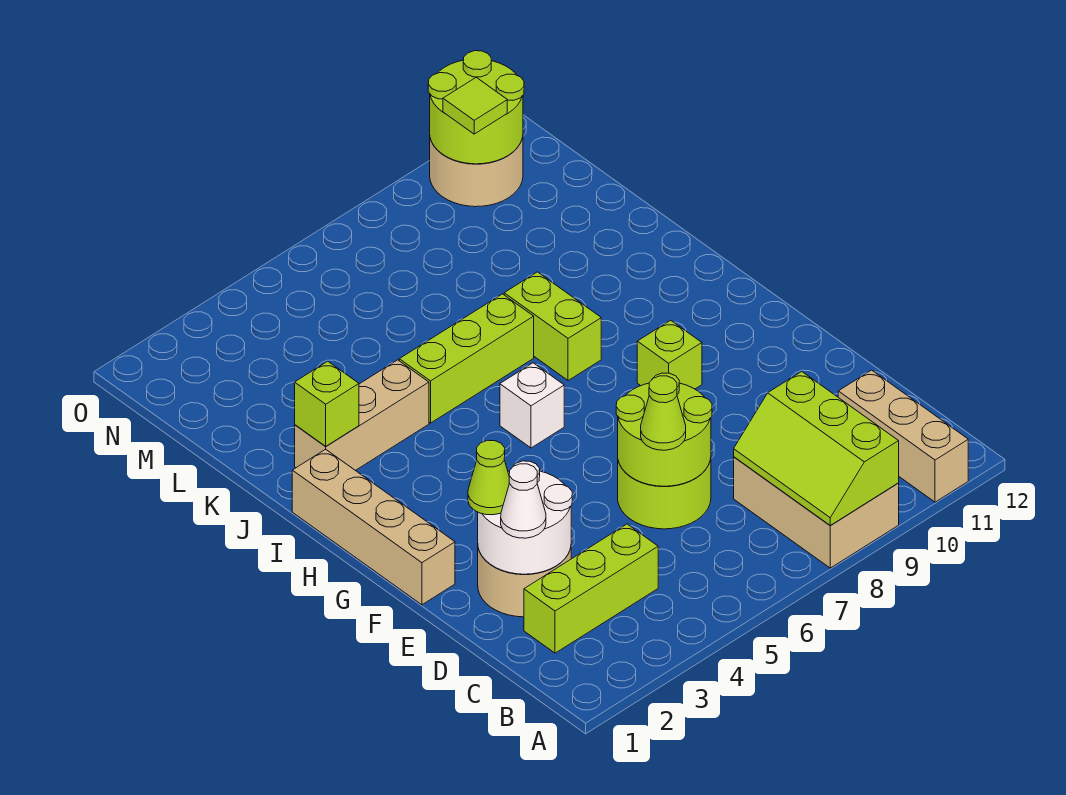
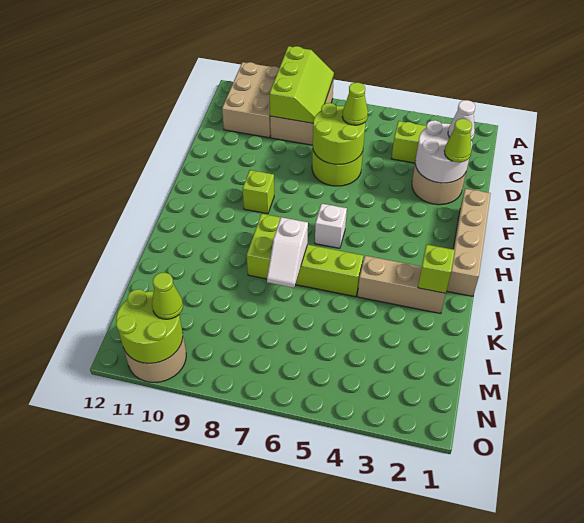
tan 1x3 brick [838,370,968,502] -> tan 2x3 brick [222,62,279,138]
none -> white 1x2 slope [267,217,308,288]
lime 1x1 tile [443,77,507,134] -> lime 1x1 cone [152,273,183,319]

